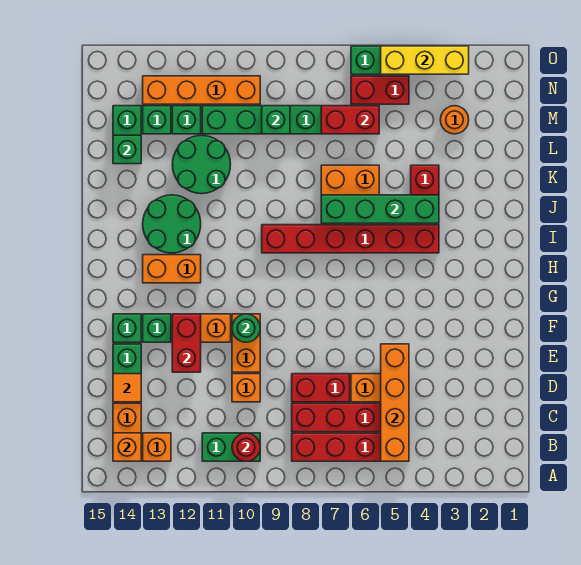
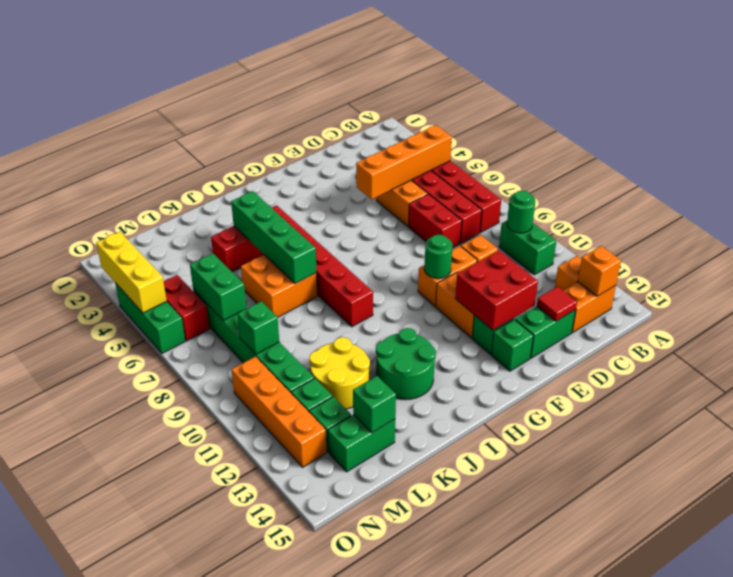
red 1x1 round brick [232,433,260,461] -> green 1x1 round brick [507,190,535,233]
orange 1x1 tile [113,374,141,402] -> red 1x1 tile [537,286,577,321]
red 1x2 brick [172,314,201,372] -> red 2x2 brick [455,251,538,330]
orange 1x2 brick [143,255,201,283] -> none
green 2x2 round brick [172,135,231,194] -> yellow 2x2 round brick [309,337,370,409]
orange 1x1 round brick [440,106,469,134] -> none
red 1x2 brick [321,106,379,134] -> green 1x2 brick [190,254,246,321]

